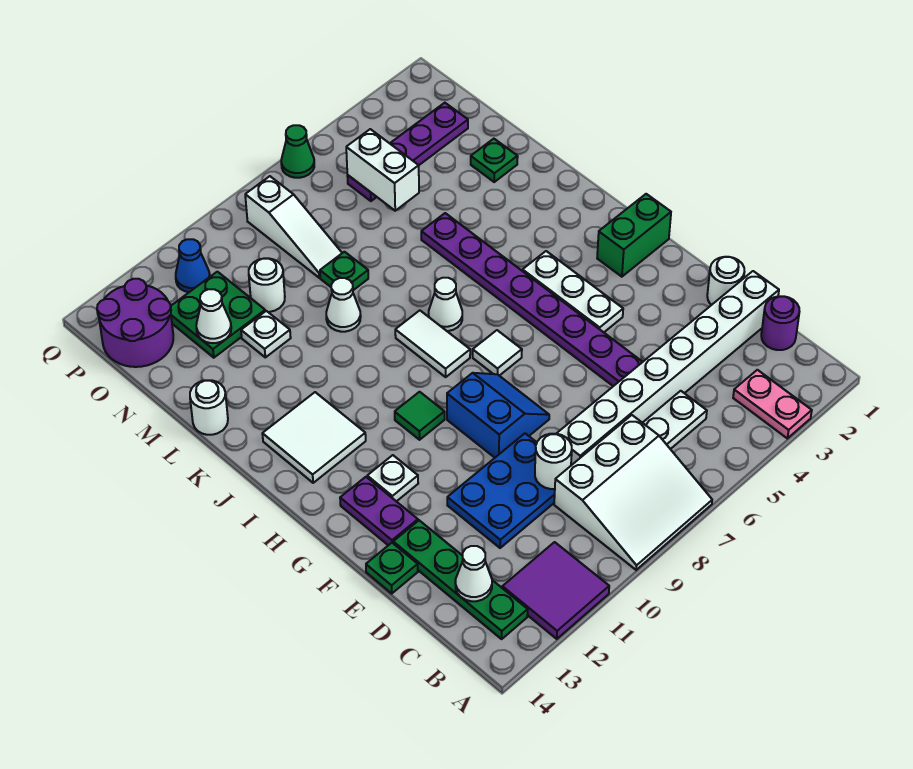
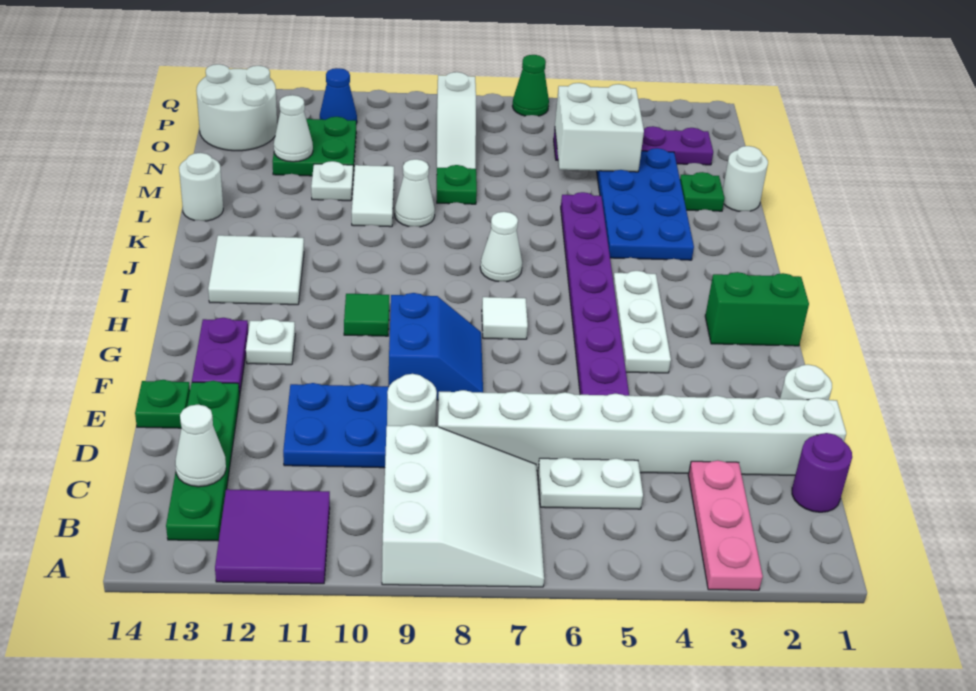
pink 1x2 plate [733,370,812,438] -> pink 1x3 plate [688,460,763,590]
white 3x3 slope [554,415,712,570] -> white 3x3 slope turned to [382,424,544,587]
white 1x2 tile [395,310,470,377] -> white 1x2 tile moved to [352,165,394,227]
none -> blue 2x4 plate [597,148,694,260]
white 1x2 brick [346,129,419,211] -> white 2x2 brick [555,83,644,172]
white 1x1 round brick [249,258,285,312] -> white 1x1 round brick moved to [723,146,768,211]
purple 2x2 round brick [97,279,173,367] -> white 2x2 round brick [196,64,277,151]

